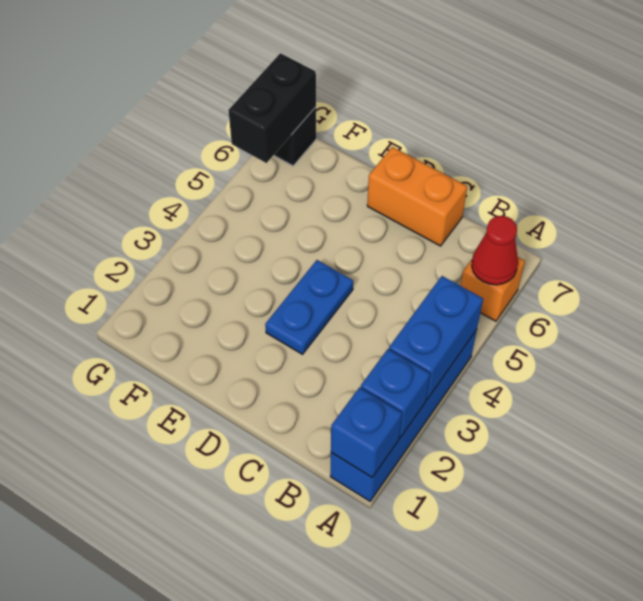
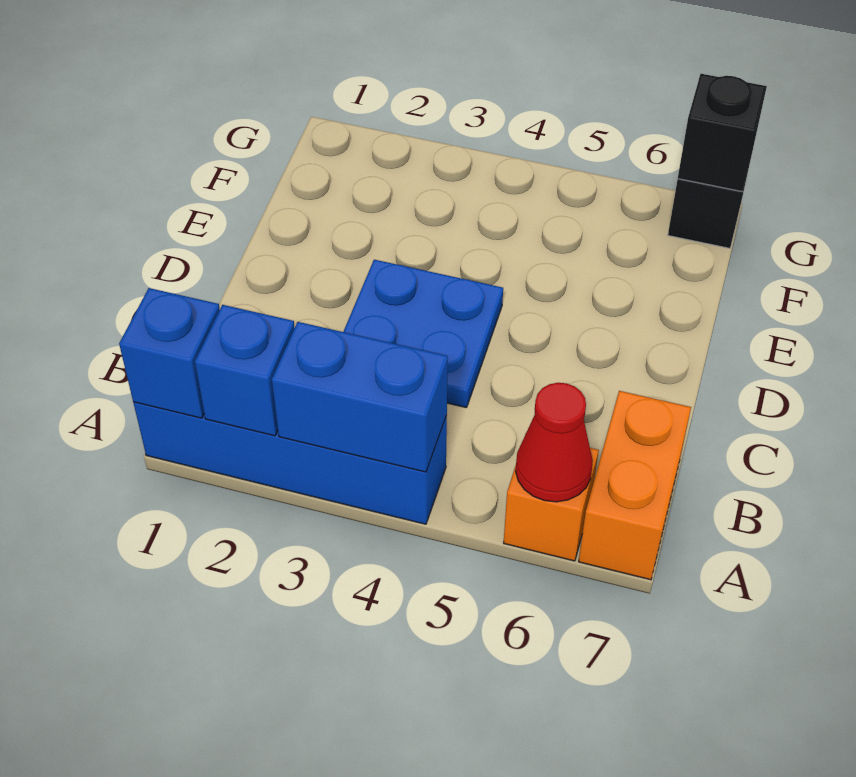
orange 1x2 brick [367,147,467,246] -> orange 1x2 brick moved to [579,391,691,580]
blue 1x2 plate [265,260,353,354] -> blue 2x2 plate [343,260,503,408]
black 1x2 brick [228,53,316,163] -> black 1x1 brick [678,74,767,192]

